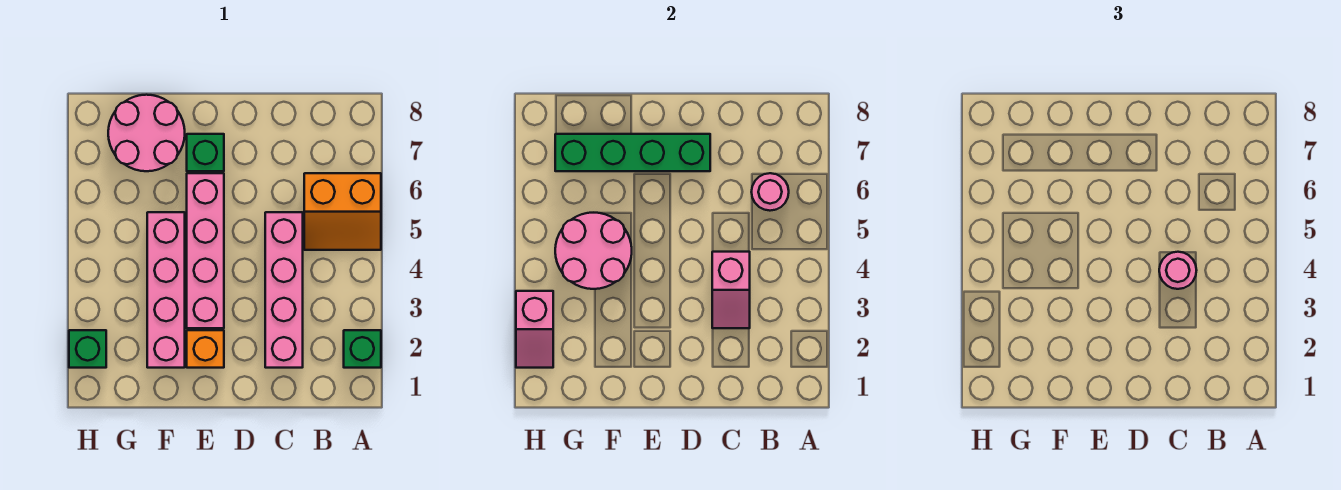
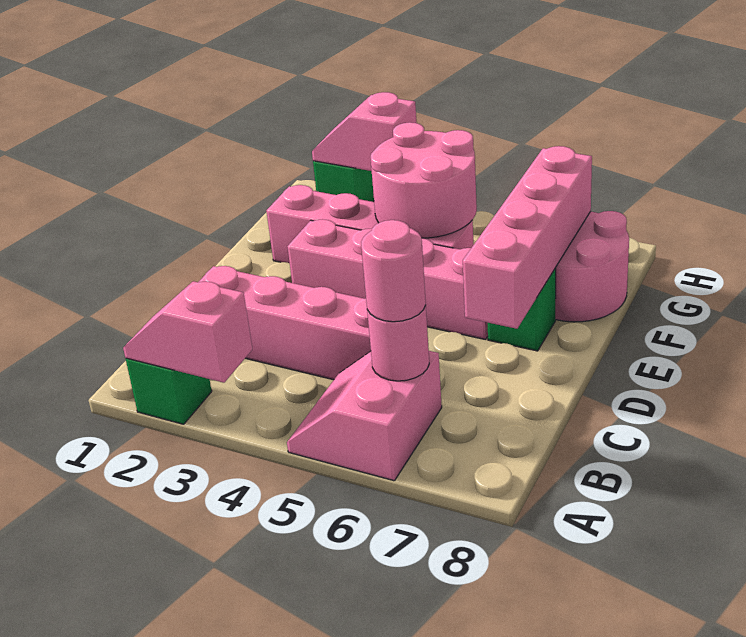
orange 2x2 slope [304,173,381,250] -> pink 2x2 slope [287,351,442,481]
pink 1x2 slope [712,252,750,328] -> pink 1x2 slope moved to [123,281,252,383]
pink 1x1 round brick [1159,252,1197,289] -> pink 1x1 round brick moved to [361,220,426,322]
green 1x4 brick [555,134,710,171] -> pink 1x4 brick [463,146,592,329]
orange 1x1 brick [187,330,224,368] -> none

